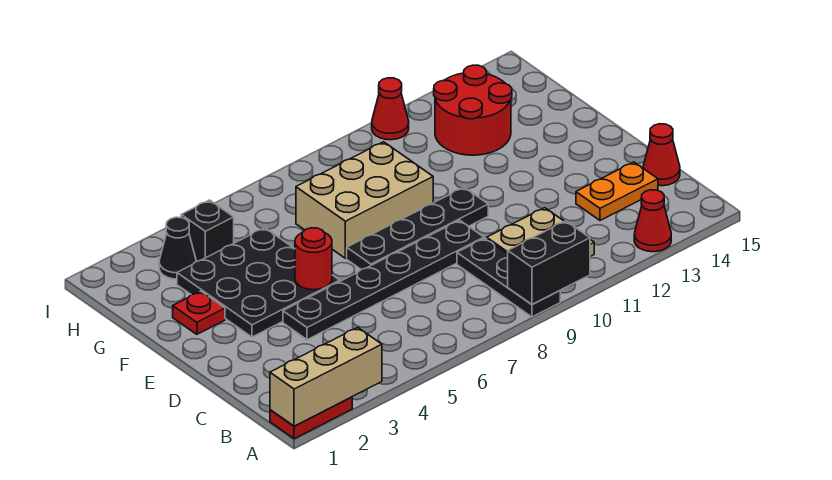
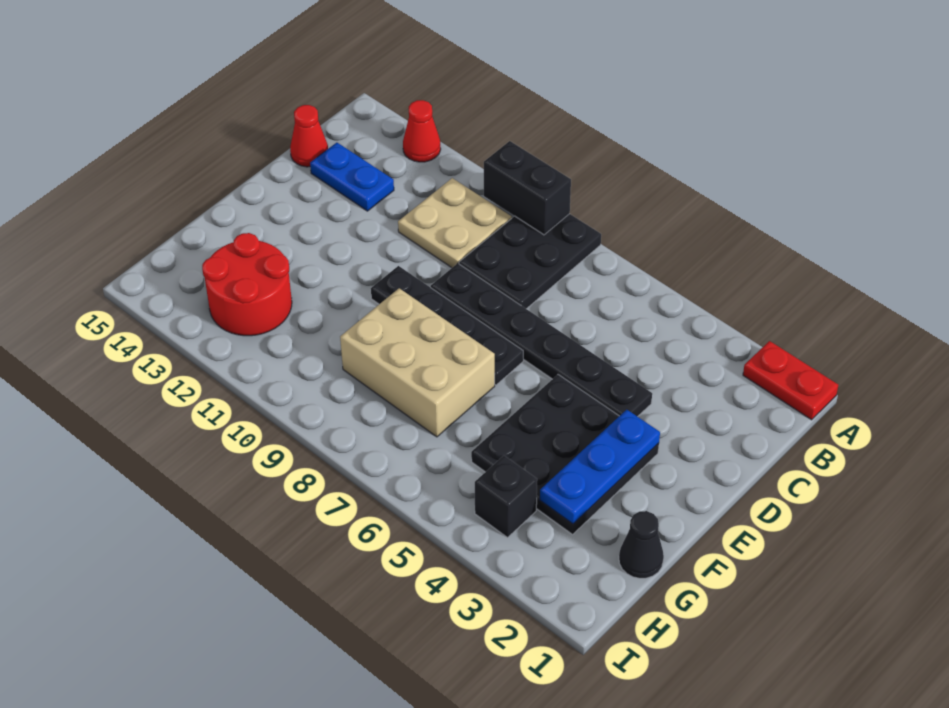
tan 1x3 brick [270,327,382,426] -> none
black 1x3 plate [457,238,560,317] -> black 2x3 plate [459,214,601,309]
orange 1x2 plate [576,162,658,220] -> blue 1x2 plate [310,143,394,211]
none -> blue 1x3 plate [540,410,660,524]
red 1x1 round brick [295,228,332,290] -> none
red 1x1 plate [173,291,225,334] -> none
black 1x1 cone [159,217,196,279] -> black 1x1 cone moved to [619,511,664,578]
red 1x1 cone [372,78,409,140] -> none

